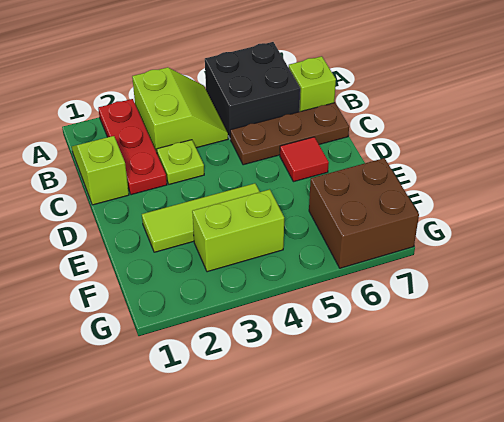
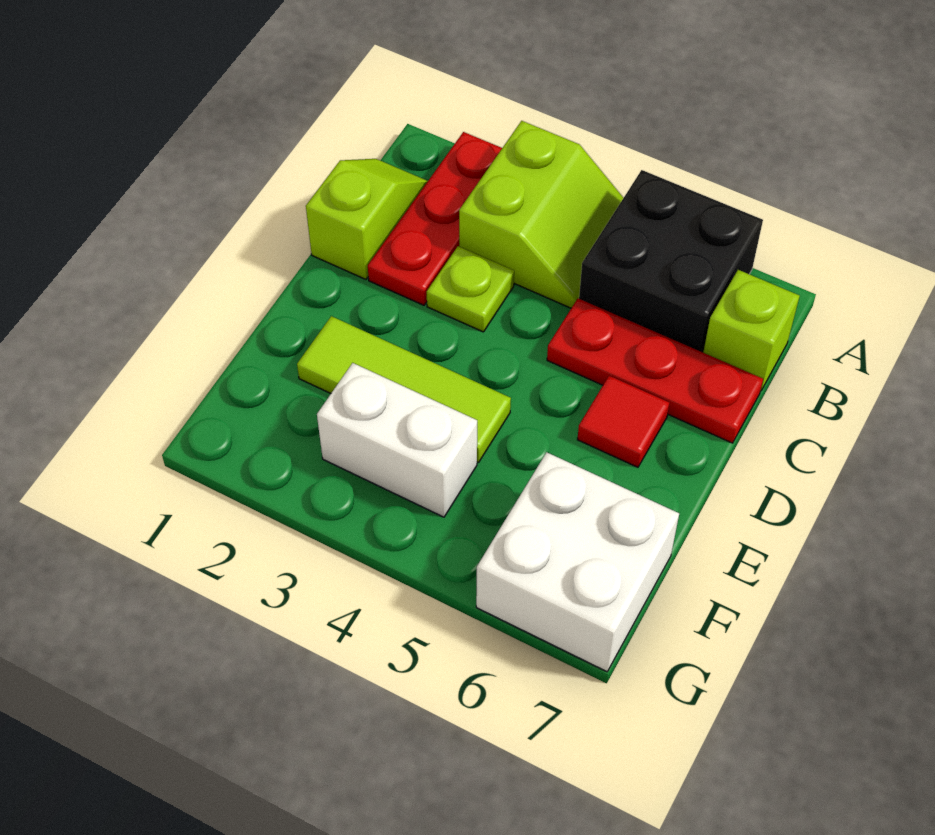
brown 1x3 plate [230,103,349,165] -> red 1x3 plate [547,298,763,443]
lime 1x2 brick [192,189,284,272] -> white 1x2 brick [317,363,477,517]
brown 2x2 brick [309,158,419,268] -> white 2x2 brick [476,452,679,672]

